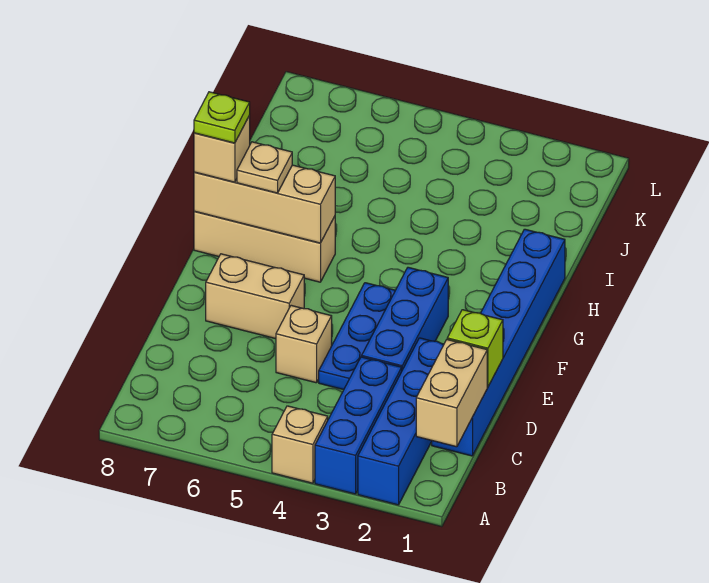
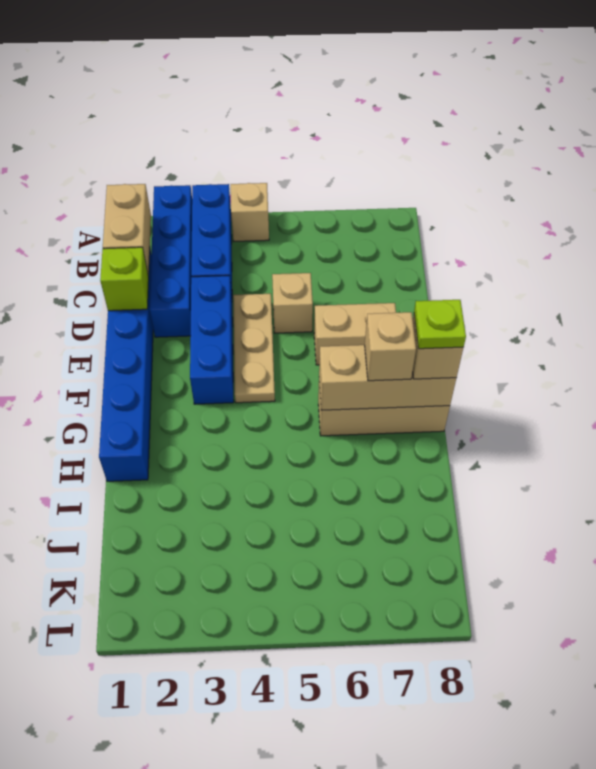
blue 1x3 plate [319,283,395,390] -> tan 1x3 plate [233,294,275,403]
tan 1x1 plate [237,142,292,193] -> tan 1x1 brick [365,312,416,381]

